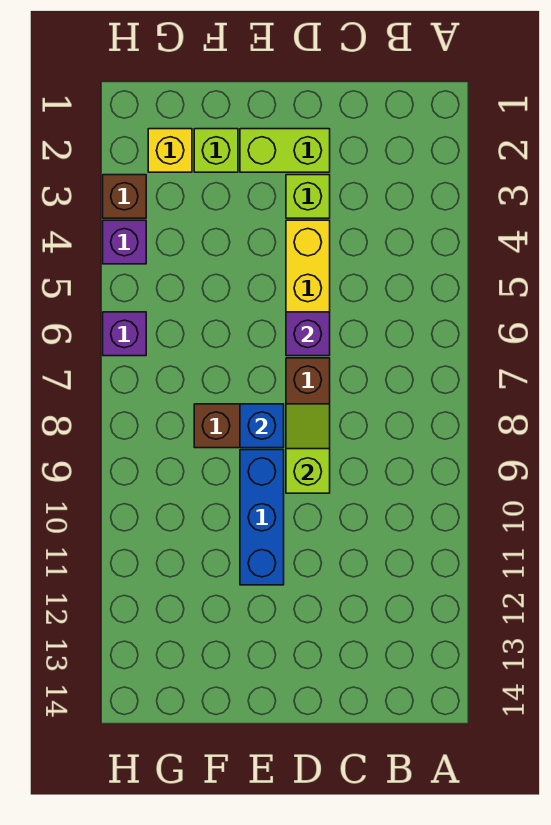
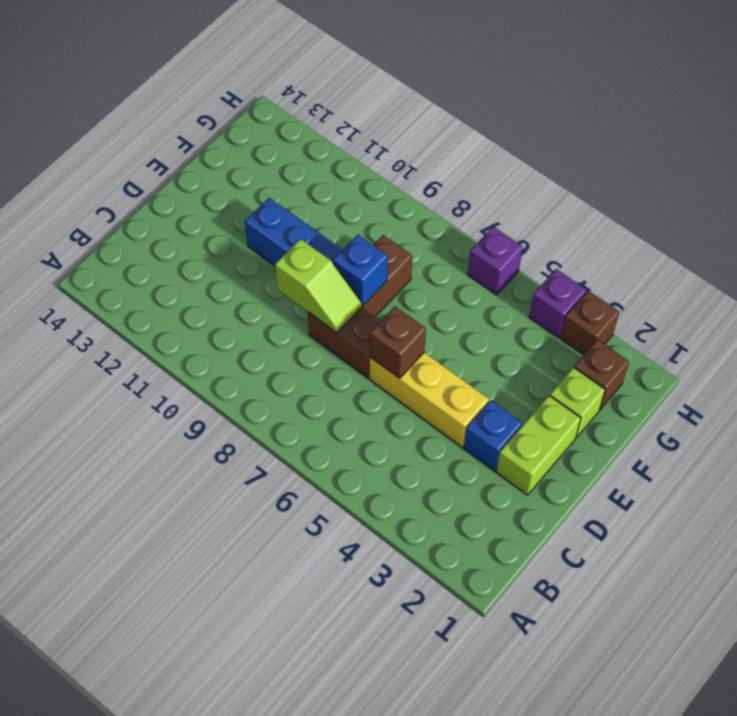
lime 1x1 brick [286,175,330,218] -> blue 1x1 brick [464,400,522,471]
purple 1x1 brick [286,312,330,356] -> brown 1x1 brick [370,306,426,378]
yellow 1x1 brick [148,129,192,172] -> brown 1x1 brick [574,340,629,410]

